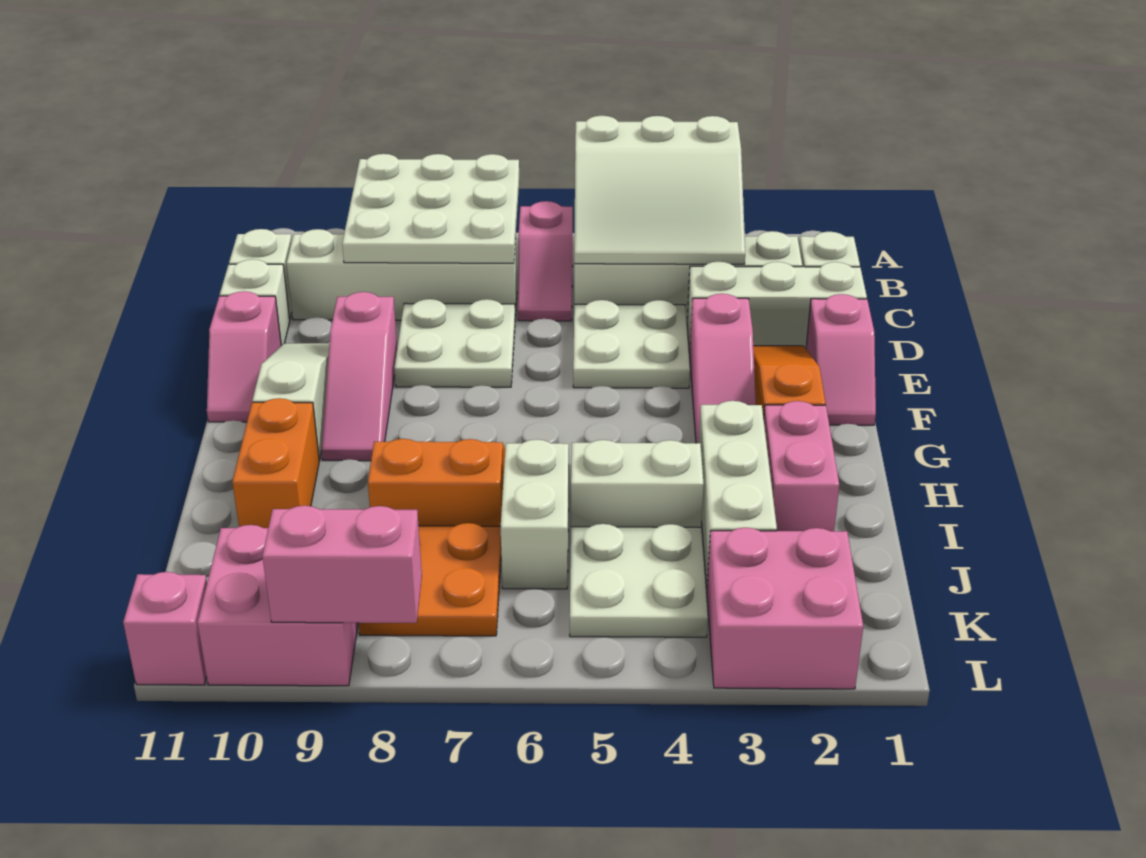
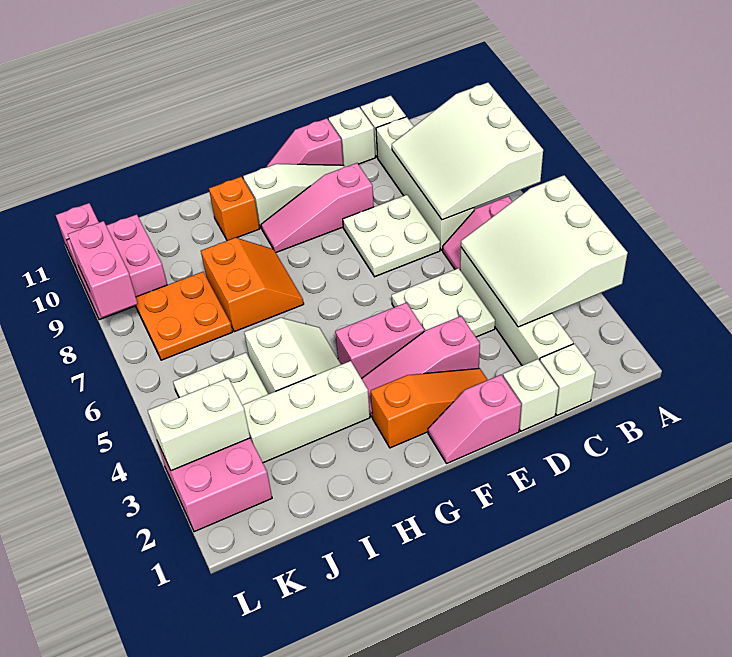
white 3x3 plate [342,154,519,263] -> white 3x3 slope [392,82,543,220]
white 1x3 brick [687,262,867,353] -> white 1x1 brick [503,359,559,431]
pink 1x2 brick [764,401,839,531] -> pink 1x2 brick moved to [335,302,424,378]
orange 1x2 brick [232,398,319,528] -> orange 1x1 brick [209,177,260,240]
white 1x2 brick [501,439,569,589] -> white 1x2 brick moved to [148,378,250,471]

